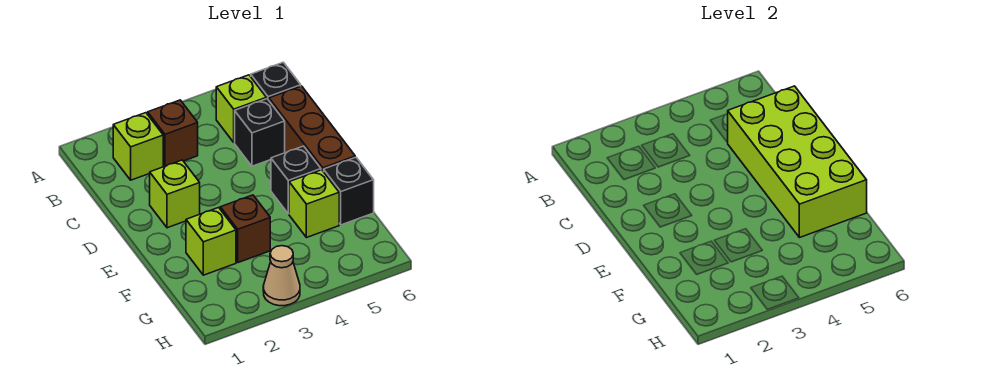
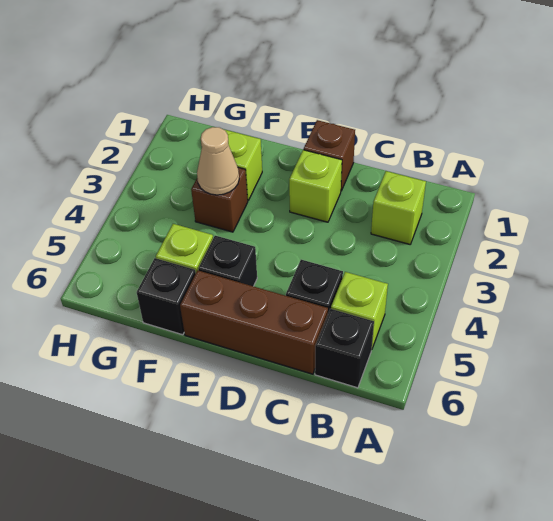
brown 1x1 brick [148,100,198,166] -> brown 1x1 brick moved to [304,120,355,191]
lime 2x4 brick [728,86,867,238] -> none
tan 1x1 cone [263,246,300,306] -> tan 1x1 cone moved to [197,127,239,195]

